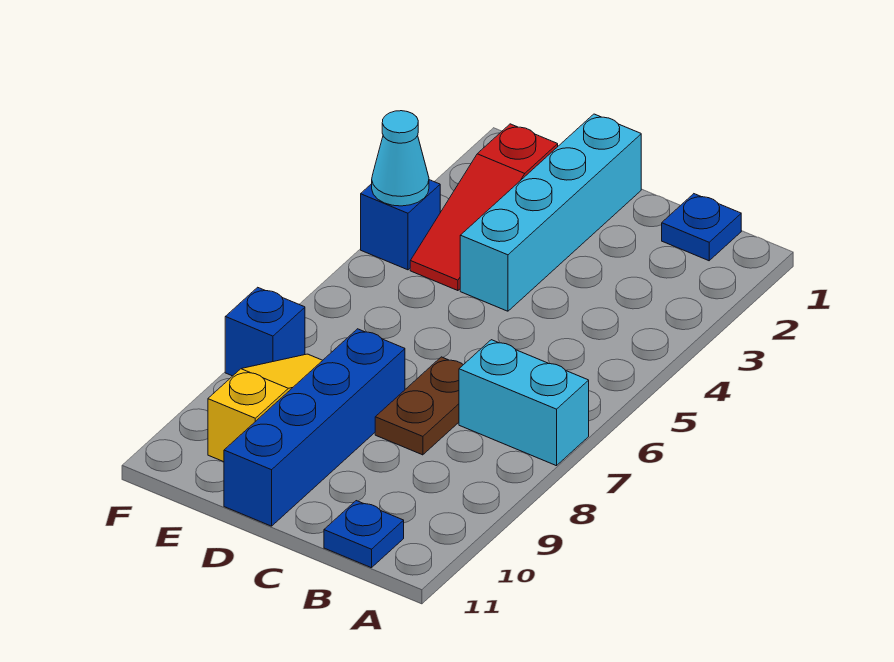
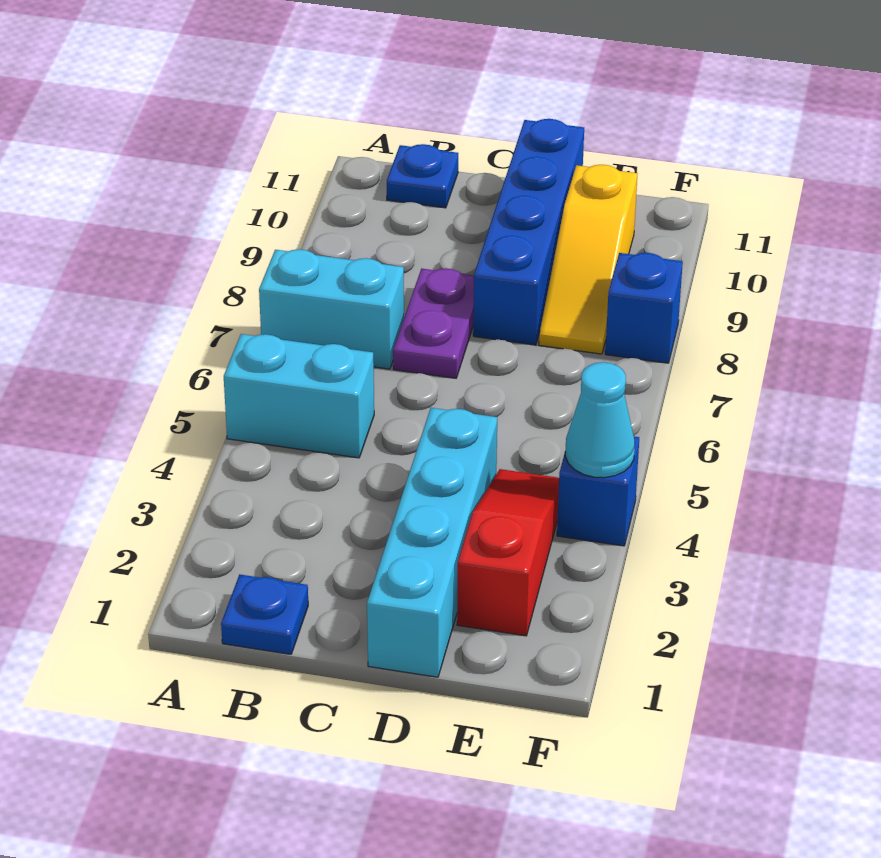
none -> cyan 1x2 brick [224,334,374,458]
brown 1x2 plate [375,357,463,455] -> purple 1x2 plate [393,268,474,378]

